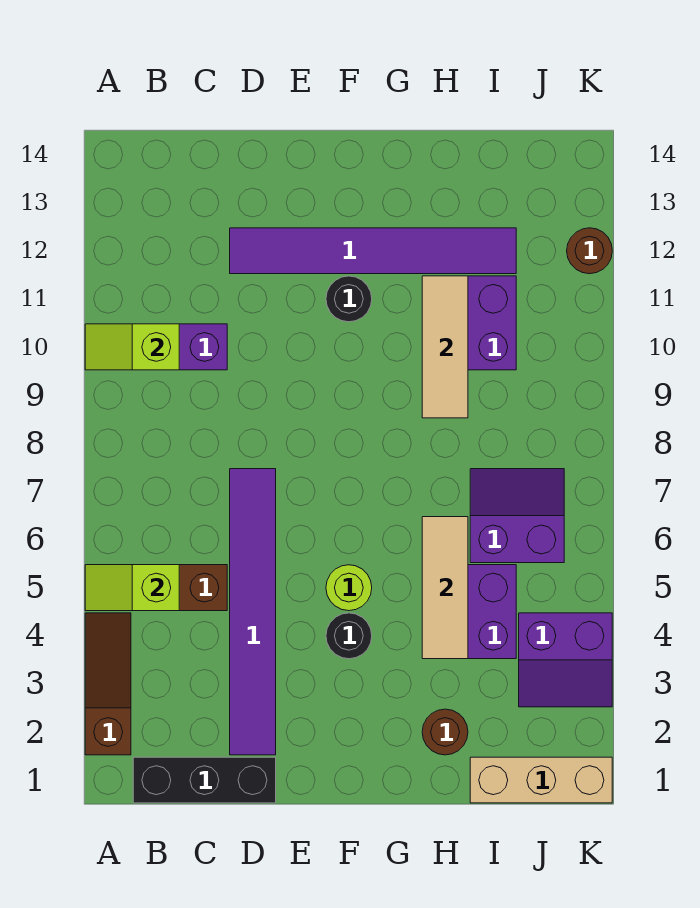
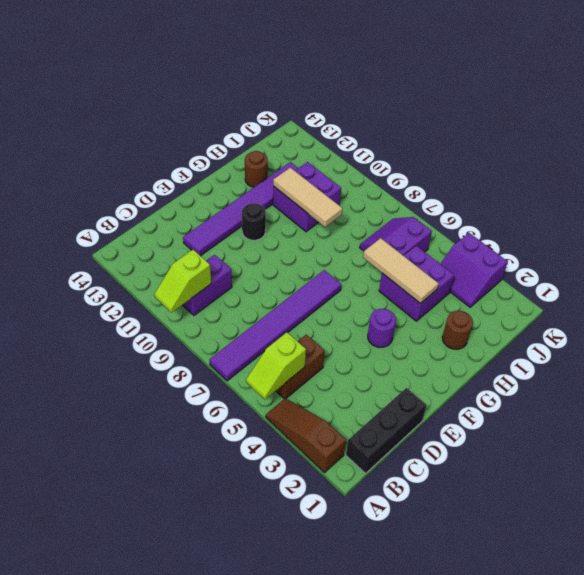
purple 1x6 tile [230,469,276,755] -> purple 1x6 tile turned to [210,270,342,381]
black 1x1 round brick [326,613,372,659] -> purple 1x1 round brick [368,309,396,347]
lime 1x1 round brick [326,565,372,611] -> none
tan 1x3 brick [470,757,612,803] -> none
purple 2x2 slope [519,613,612,707] -> purple 2x2 slope turned to [441,233,508,307]
brown 1x1 round brick [567,228,612,274] -> brown 1x1 round brick moved to [245,151,268,187]

